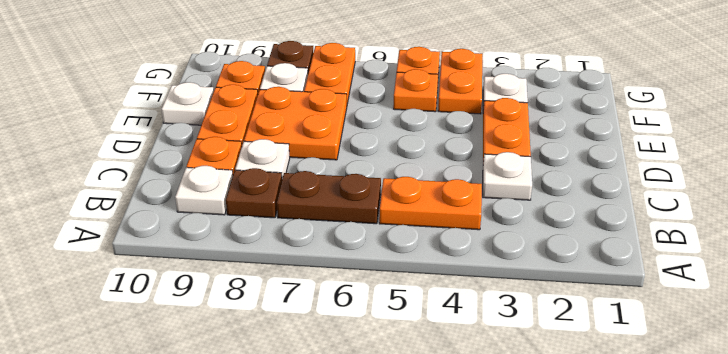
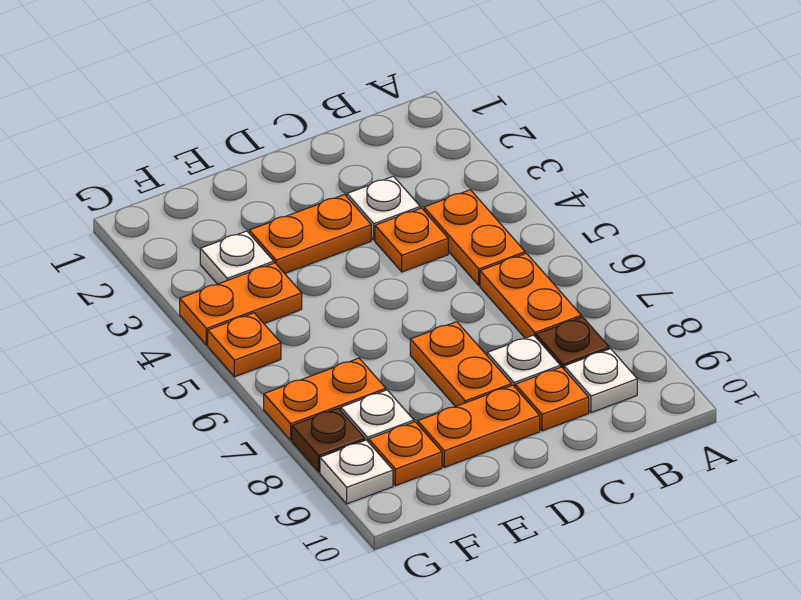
brown 1x2 plate [277,171,381,224] -> orange 1x2 plate [480,253,581,338]
orange 2x2 plate [244,87,347,160] -> orange 1x2 plate [410,322,512,407]
white 1x1 plate [162,82,214,125] -> white 1x1 plate moved to [320,440,393,504]
orange 1x1 plate [393,69,438,112] -> orange 1x1 plate moved to [375,208,448,272]

